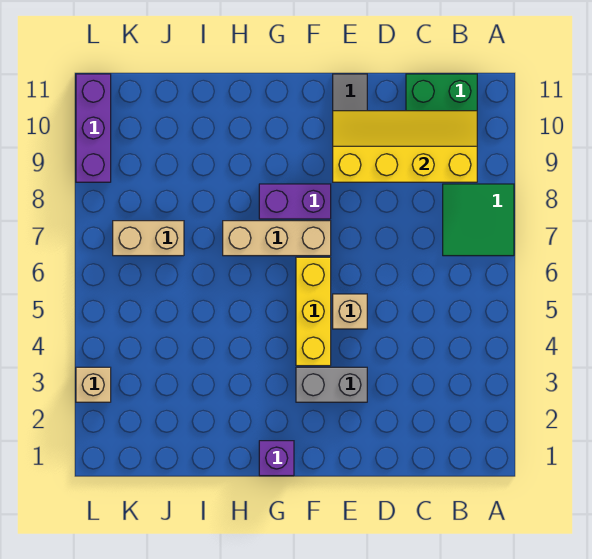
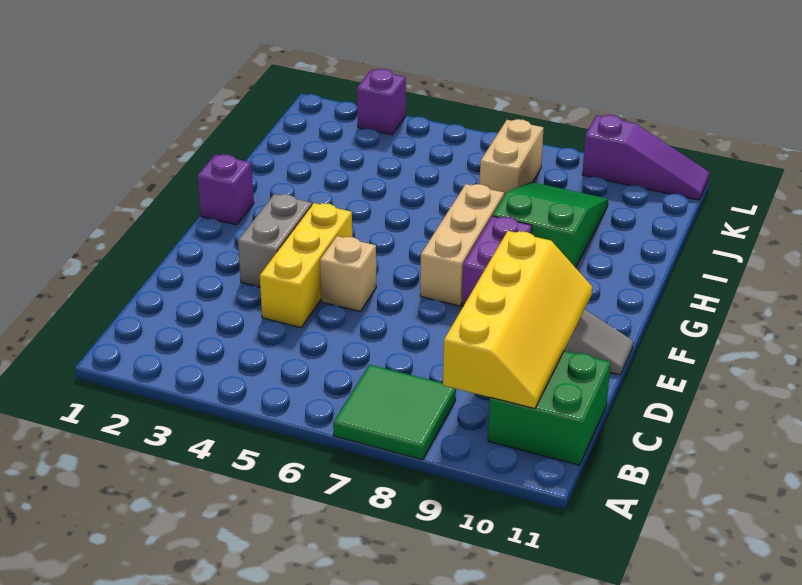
yellow 1x3 brick [296,257,331,366] -> yellow 1x3 brick turned to [260,203,352,327]
none -> green 2x3 slope [493,182,608,268]
tan 1x1 brick [76,367,111,402] -> purple 1x1 brick [357,69,406,135]
purple 1x3 brick [76,74,111,182] -> purple 1x3 slope [582,115,710,200]

